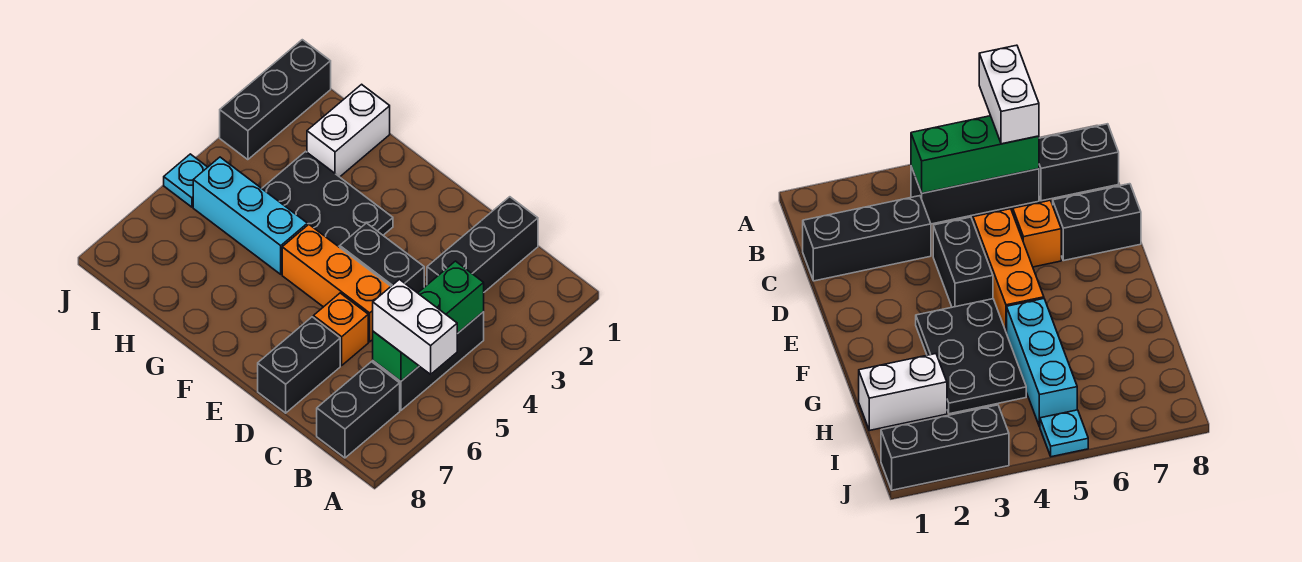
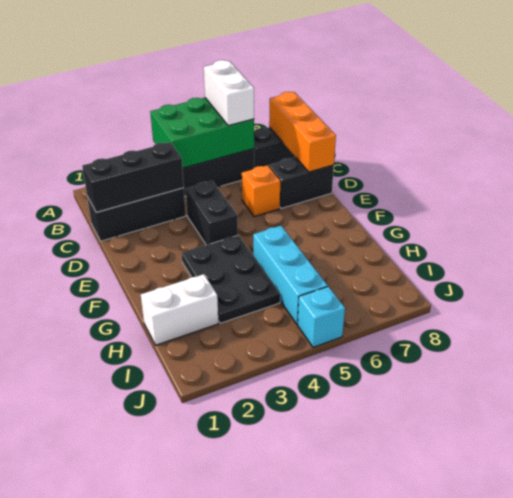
green 1x3 brick [373,261,484,381] -> green 2x3 brick [150,98,254,168]
orange 1x3 brick [282,225,391,342] -> orange 1x3 brick moved to [269,92,336,172]
black 1x3 brick [220,40,331,160] -> black 1x3 brick moved to [82,142,184,212]
cyan 1x1 plate [164,154,207,207] -> cyan 1x1 brick [298,286,345,347]

